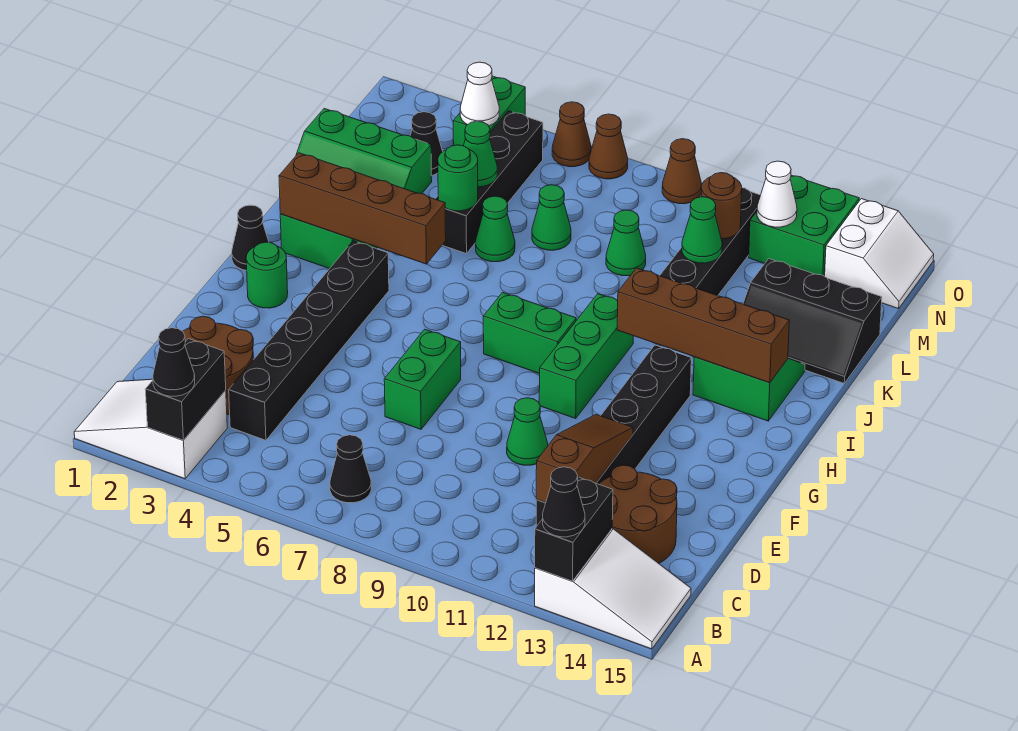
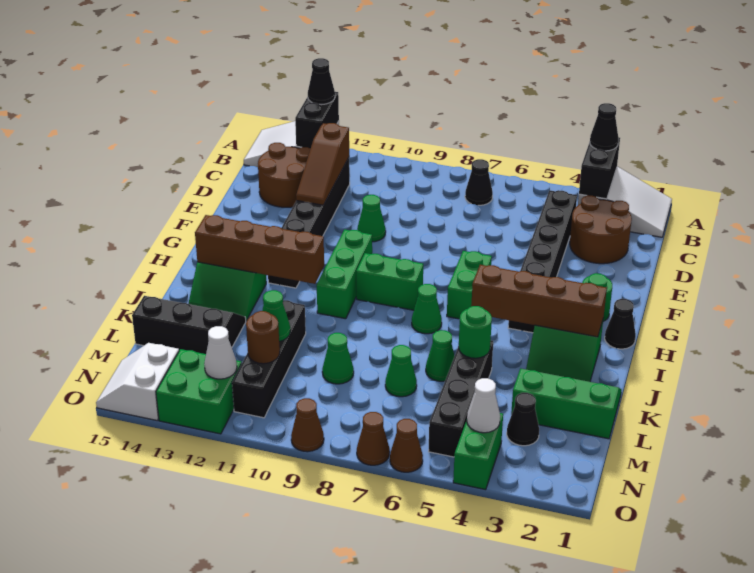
green 1x2 brick [384,329,461,429] -> green 1x2 brick moved to [447,251,492,319]
green 1x1 cone [464,121,497,187] -> green 1x1 cone moved to [412,284,442,334]

